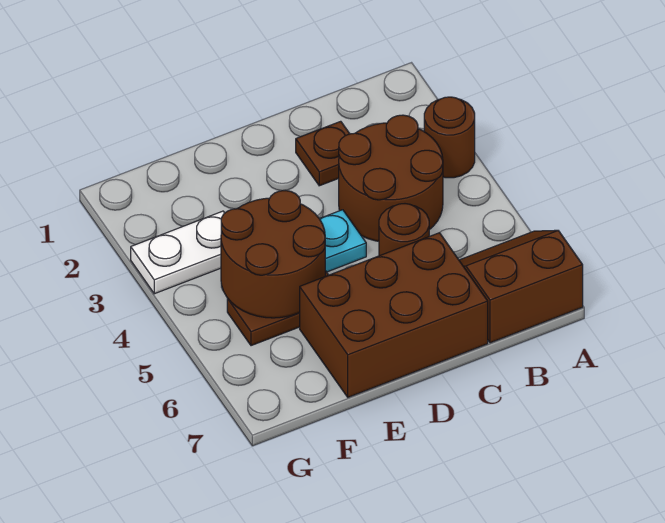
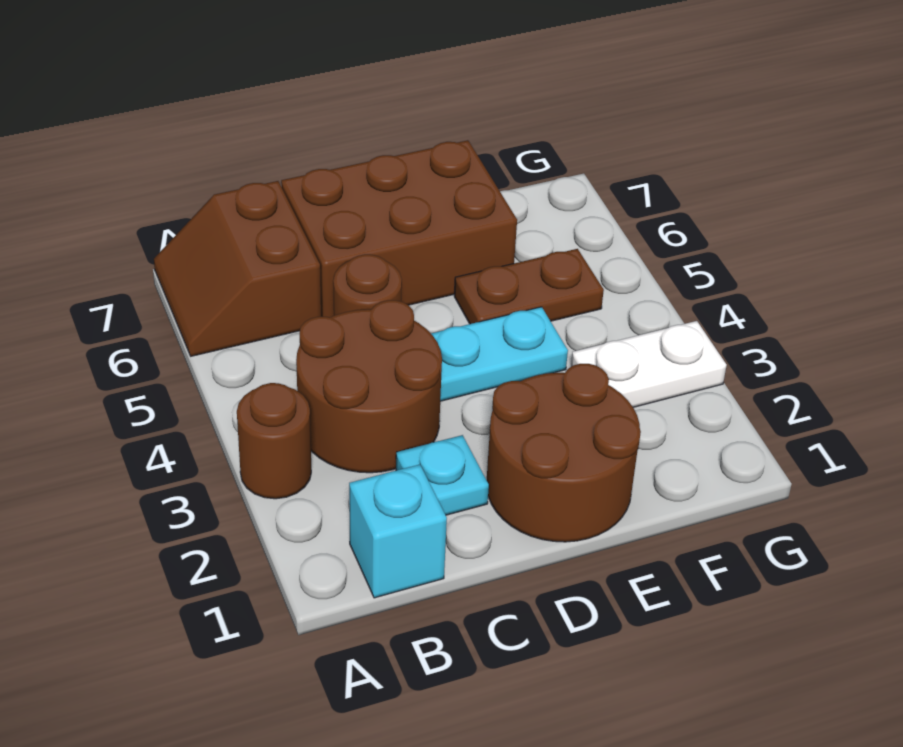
brown 2x2 slope [459,230,583,343] -> brown 2x2 slope turned to [154,181,321,356]
none -> cyan 1x1 brick [349,465,447,598]
brown 1x1 plate [296,121,350,186] -> cyan 1x1 plate [396,435,489,515]
brown 2x2 round brick [221,190,325,318] -> brown 2x2 round brick moved to [487,364,641,542]

